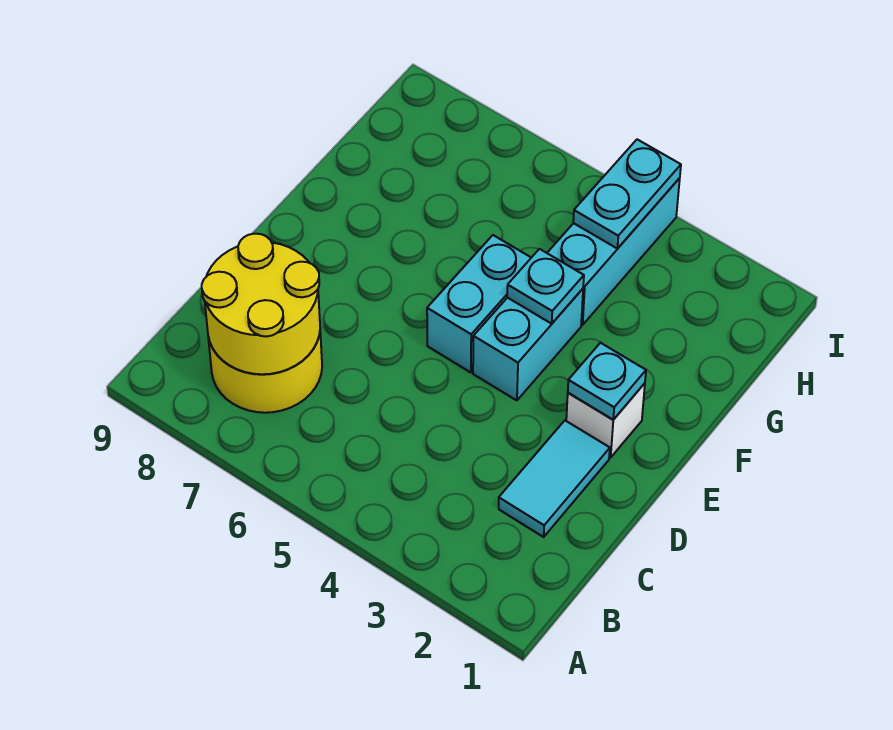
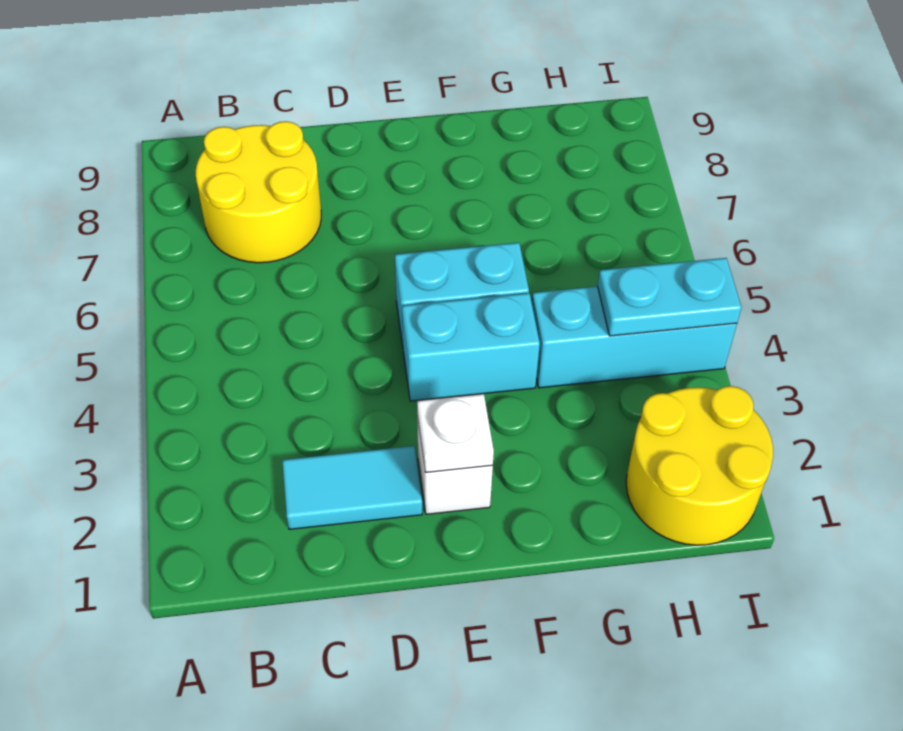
yellow 2x2 round brick [202,234,320,374] -> yellow 2x2 round brick moved to [626,386,773,545]
cyan 1x1 plate [568,343,646,420] -> white 1x1 plate [417,394,494,473]
cyan 1x1 plate [507,249,584,324] -> none

